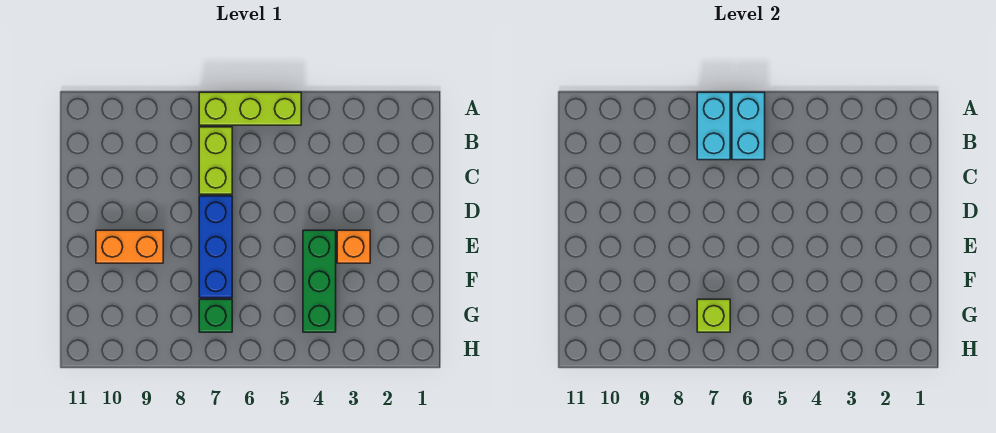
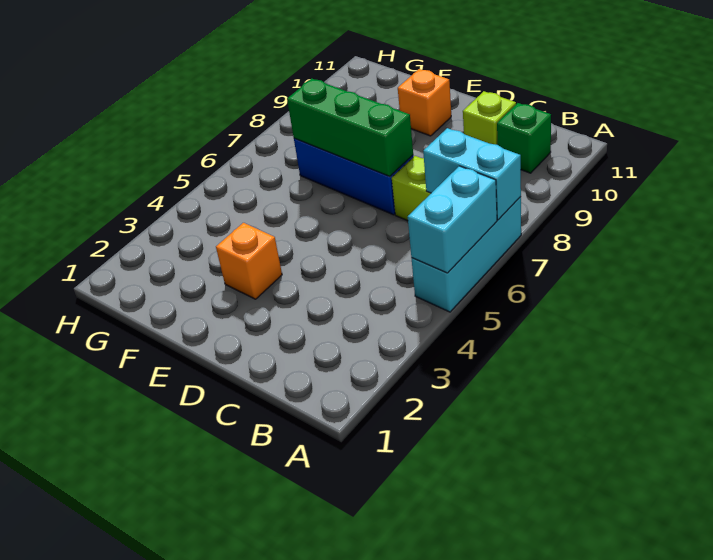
lime 1x3 brick [199,92,301,125] -> cyan 1x3 brick [412,197,521,312]
cyan 1x2 brick [732,92,765,160] -> cyan 1x2 brick turned to [408,166,497,273]
green 1x3 brick [303,230,336,332] -> green 1x3 brick moved to [287,79,413,176]
orange 1x2 brick [96,230,163,263] -> orange 1x1 brick [398,69,451,136]
green 1x1 brick [199,299,232,332] -> green 1x1 brick moved to [497,103,551,173]
lime 1x1 brick [697,299,730,332] -> lime 1x1 brick moved to [463,91,516,145]

